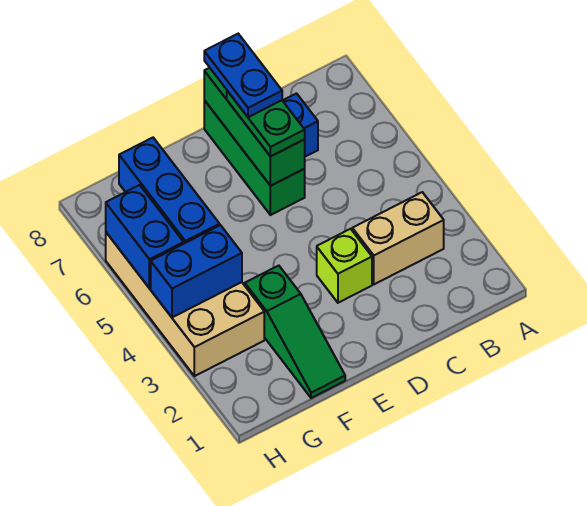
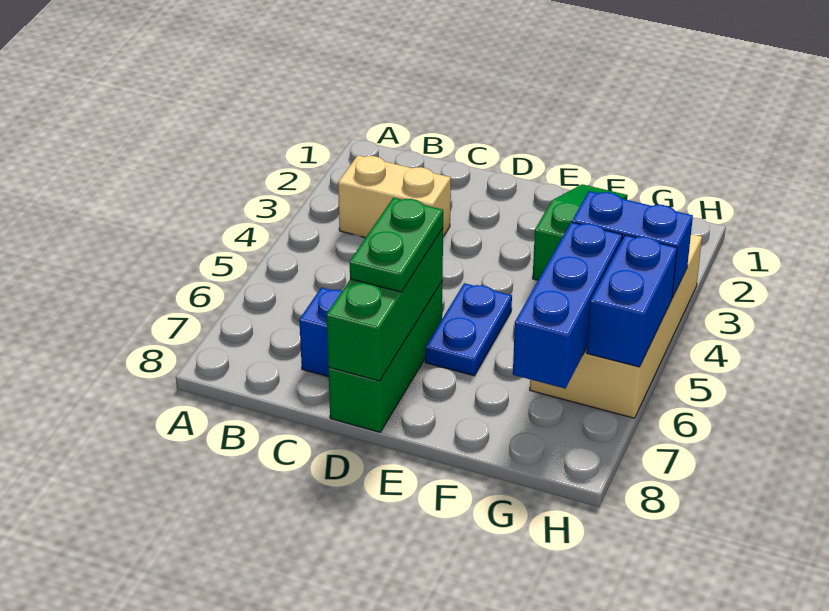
lime 1x1 brick [317,229,372,303] -> none
blue 1x2 plate [204,34,282,117] -> blue 1x2 plate moved to [425,283,512,376]

